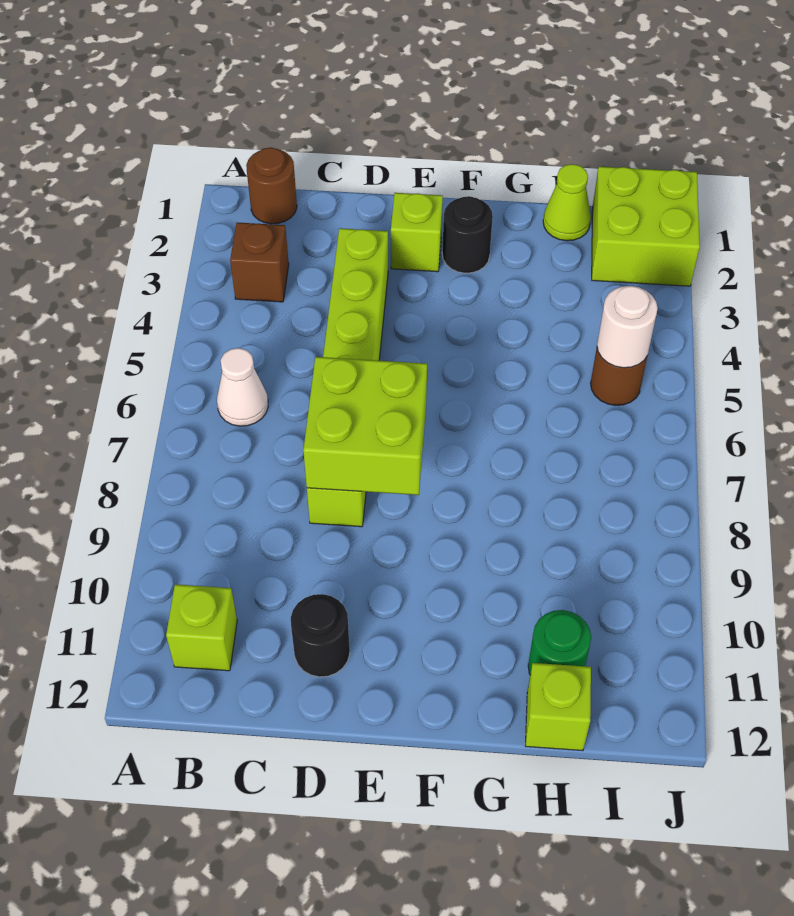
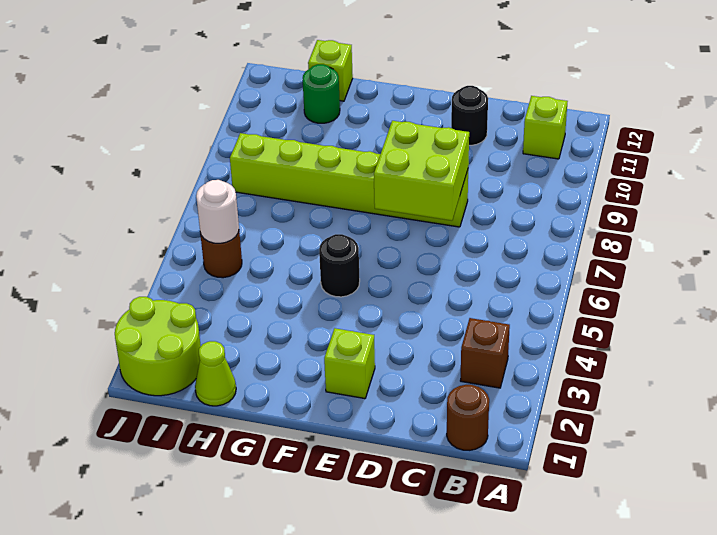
white 1x1 cone [217,348,268,426] -> none
lime 1x6 brick [307,228,388,527] -> lime 1x6 brick turned to [230,133,468,227]
black 1x1 round brick [442,196,493,273] -> black 1x1 round brick moved to [319,234,360,297]
lime 2x2 brick [592,167,700,286] -> lime 2x2 round brick [115,297,201,396]

